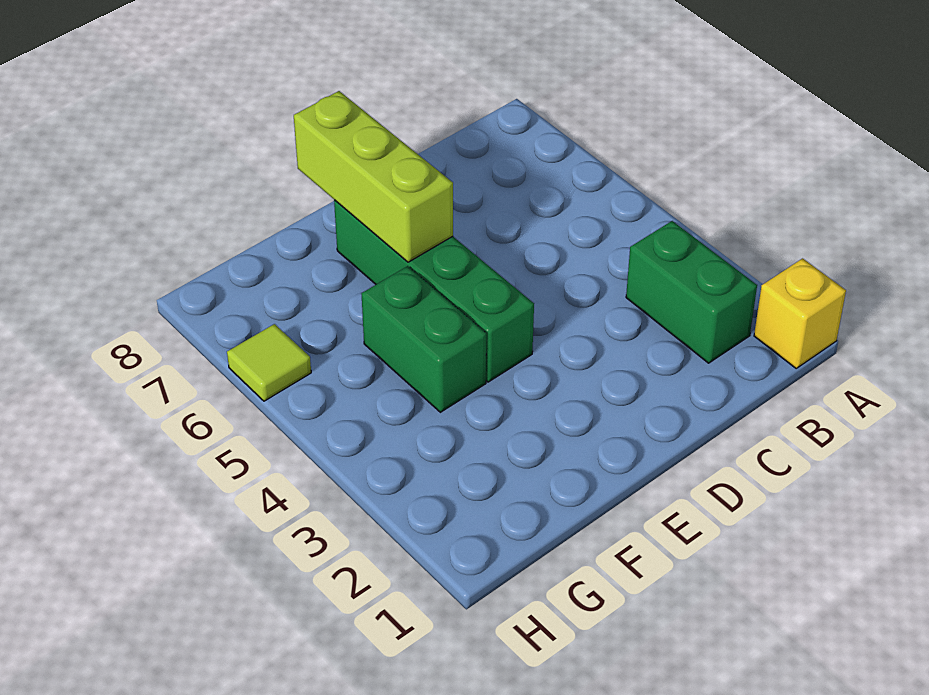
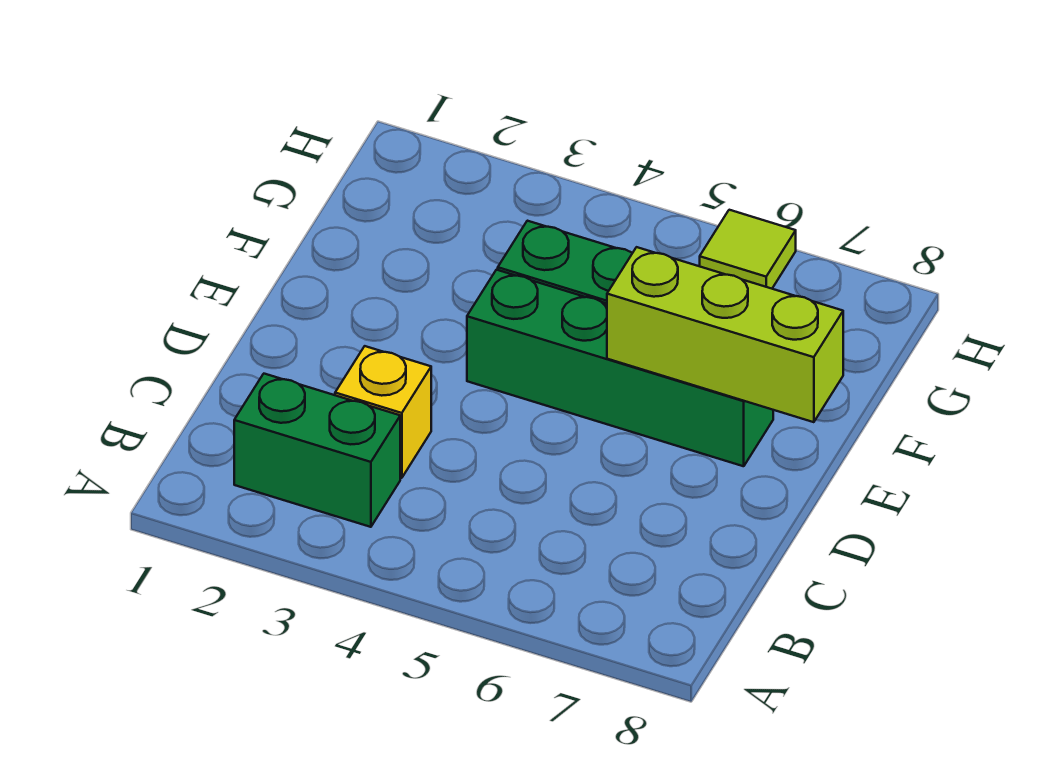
yellow 1x1 brick [754,258,846,368] -> yellow 1x1 brick moved to [335,346,431,478]

